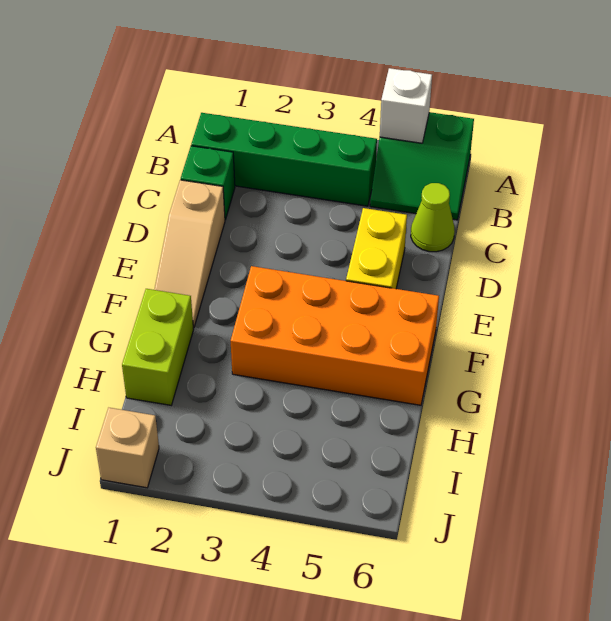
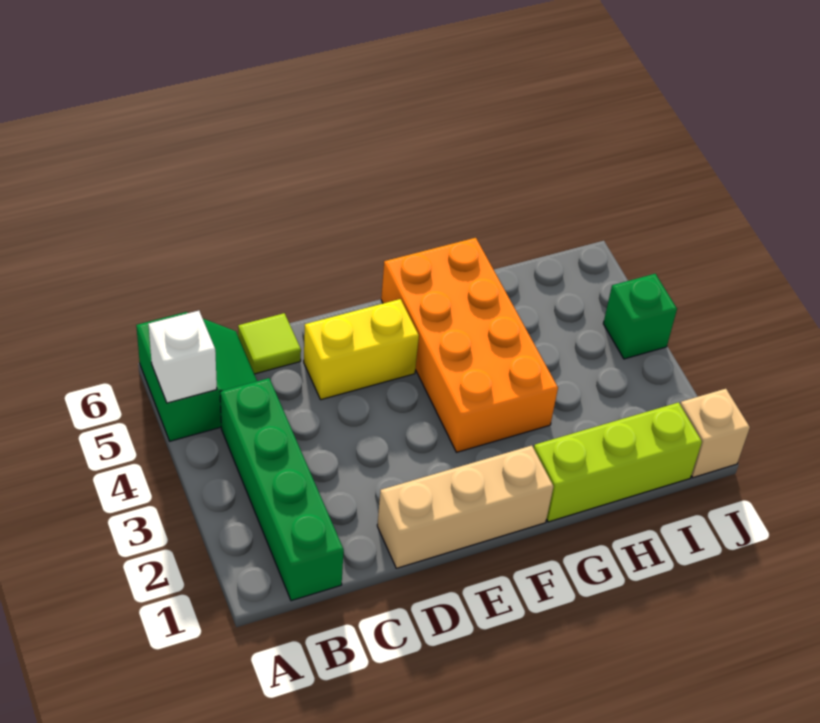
green 1x1 brick [181,146,235,220] -> green 1x1 brick moved to [603,274,677,359]
lime 1x1 cone [411,183,455,252] -> lime 1x1 tile [238,313,301,374]
tan 1x3 slope [154,180,225,328] -> tan 1x3 brick [377,446,553,568]
lime 1x2 brick [122,289,194,405] -> lime 1x3 brick [534,402,702,522]

